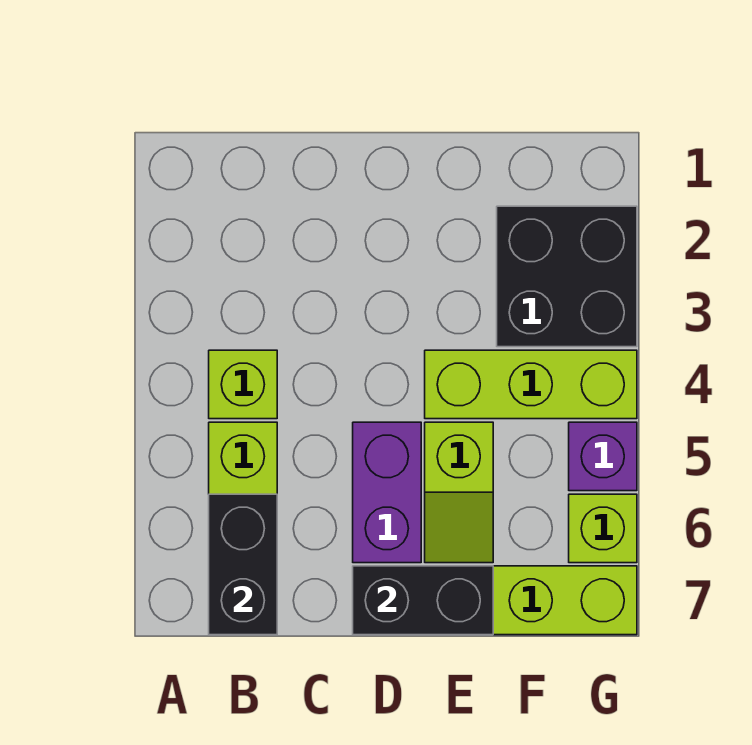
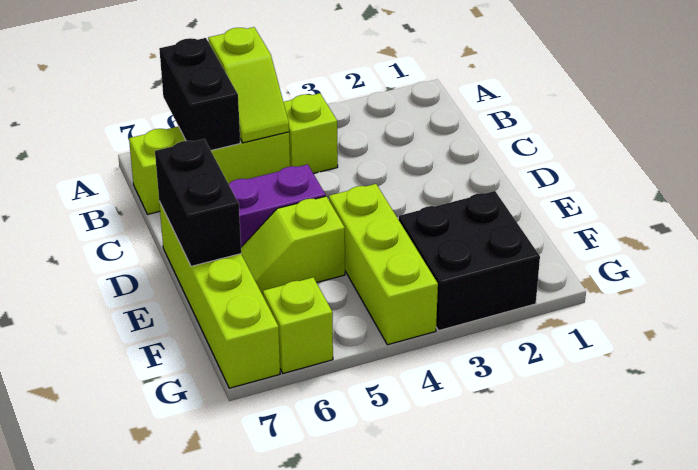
none -> lime 1x2 slope [208,27,289,143]
black 1x2 brick [209,494,277,635] -> black 1x2 brick turned to [159,38,240,150]
purple 1x1 brick [569,422,637,491] -> none

